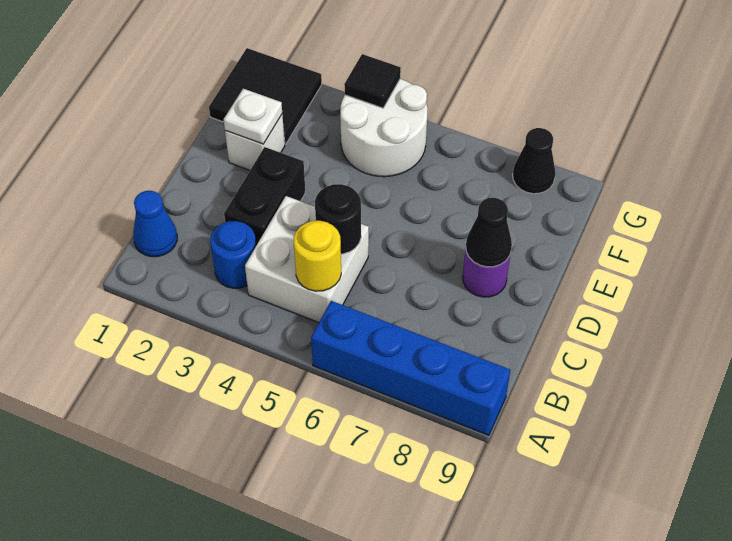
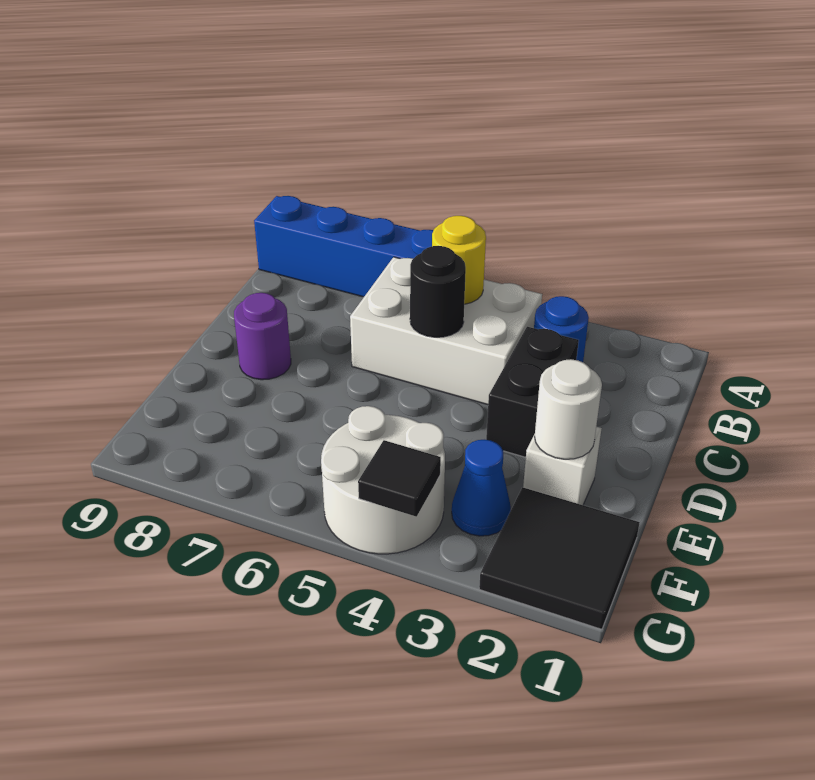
blue 1x1 cone [133,191,177,257] -> blue 1x1 cone moved to [452,440,511,536]
white 2x2 brick [245,196,369,323] -> white 2x3 brick [350,257,542,405]
black 1x1 cone [466,198,512,267] -> none
white 1x1 plate [224,89,282,144] -> white 1x1 round brick [535,359,602,459]
black 1x1 cone [513,128,556,194] -> none

